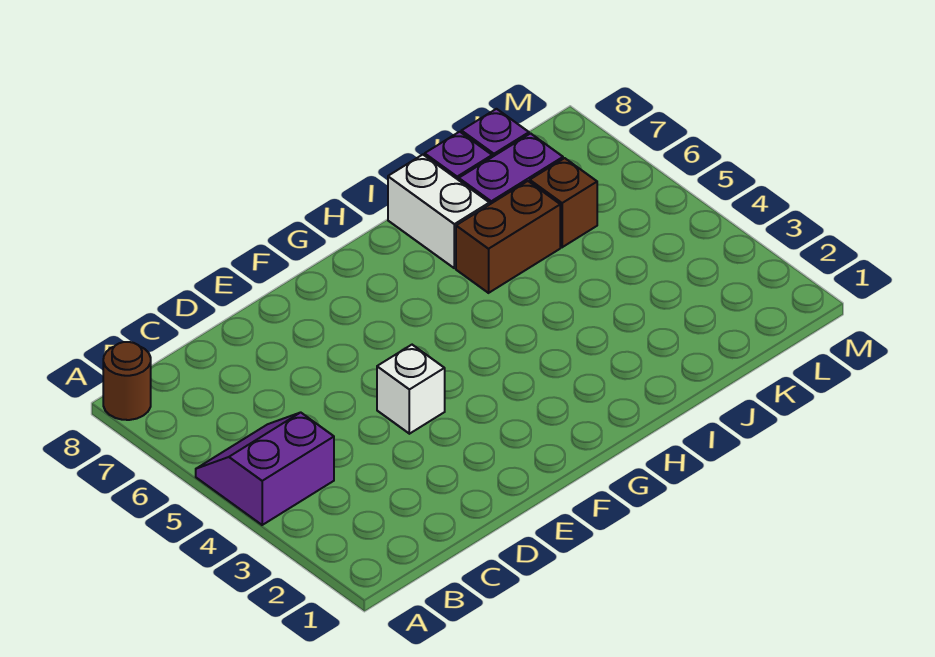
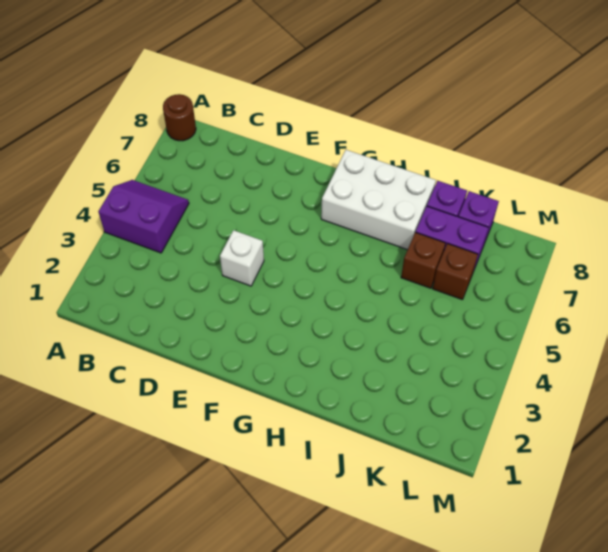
brown 1x2 brick [456,181,560,293] -> brown 1x1 brick [401,232,445,288]
white 1x2 brick [388,155,489,268] -> white 2x3 brick [321,150,436,250]

